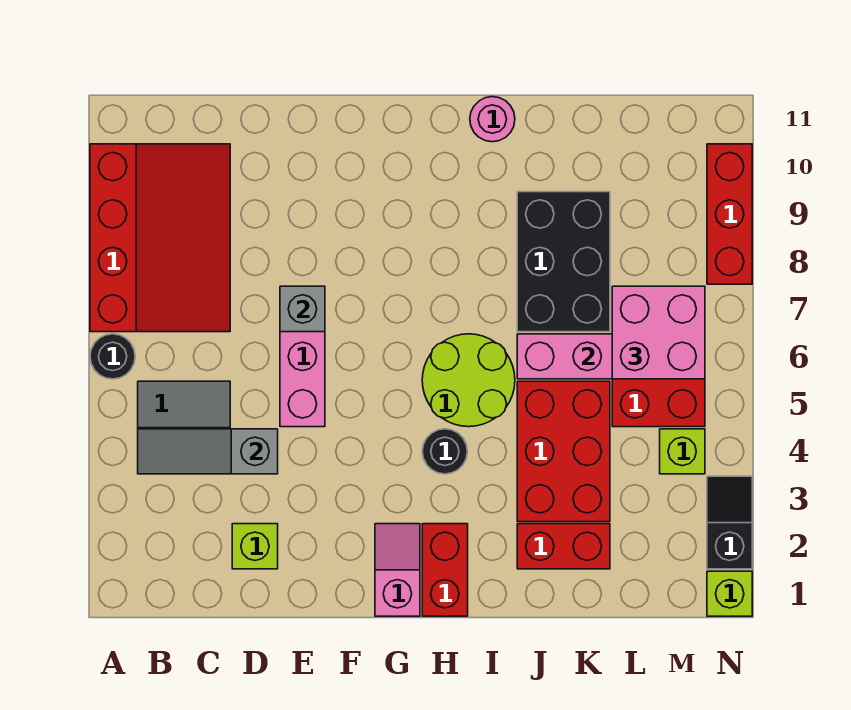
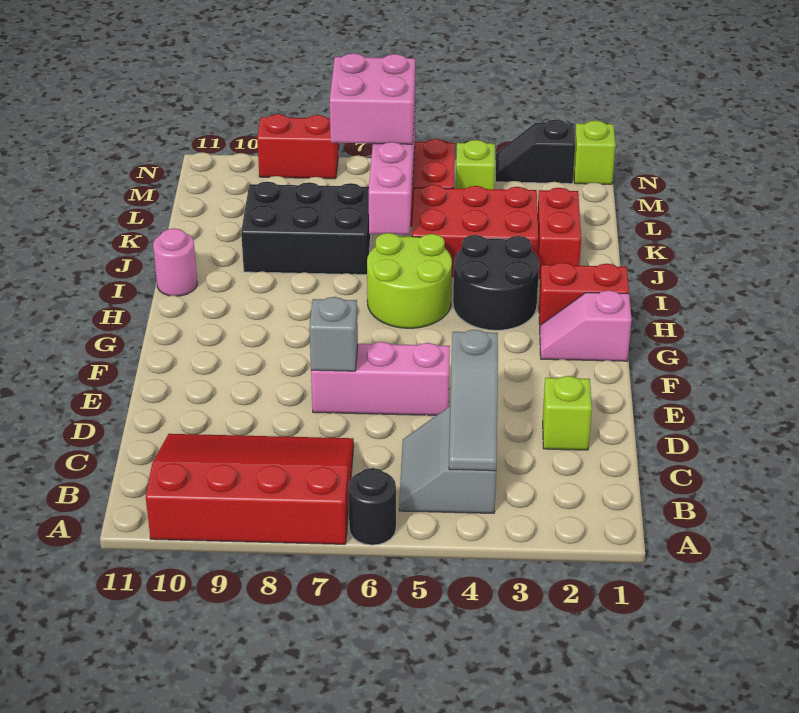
black 1x1 round brick [422,429,467,474] -> black 2x2 round brick [453,235,539,330]
red 1x3 brick [707,144,752,284] -> red 1x2 brick [257,114,338,179]

